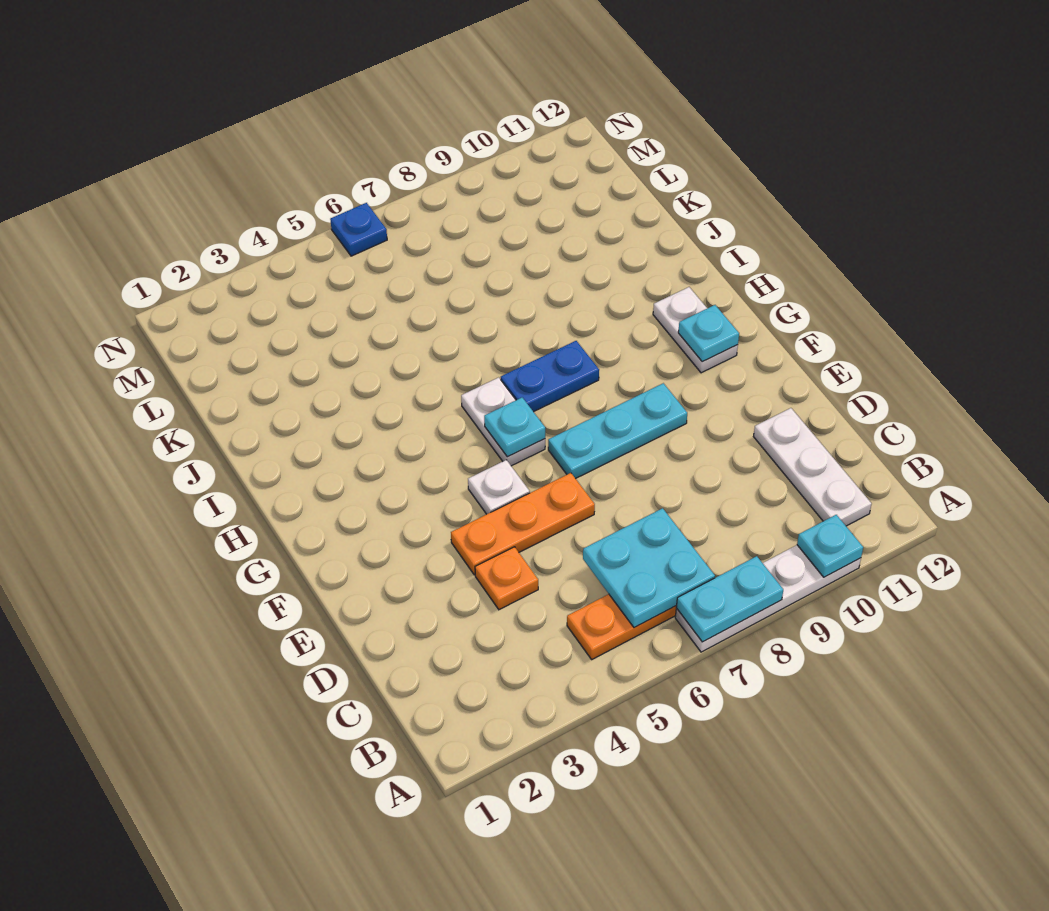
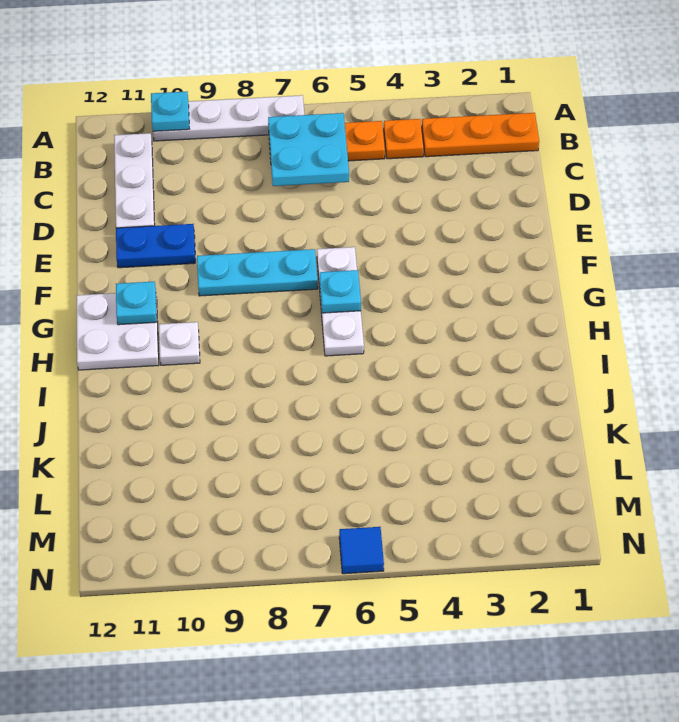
cyan 1x2 plate [676,556,783,642] -> none
orange 1x1 plate [475,547,538,610] -> orange 1x1 plate moved to [384,119,424,159]
orange 1x3 plate [451,473,595,575] -> orange 1x3 plate moved to [422,113,539,157]
white 1x1 plate [468,460,530,514] -> white 1x1 plate moved to [159,322,200,365]
white 1x2 plate [461,377,545,466] -> white 1x3 plate [317,247,364,356]
white 1x2 plate [653,287,738,373] -> white 2x2 plate [76,293,159,370]
blue 1x2 plate [501,341,599,412] -> blue 1x2 plate moved to [116,224,196,268]
blue 1x1 plate [330,203,387,256] -> blue 1x1 tile [339,527,384,574]

